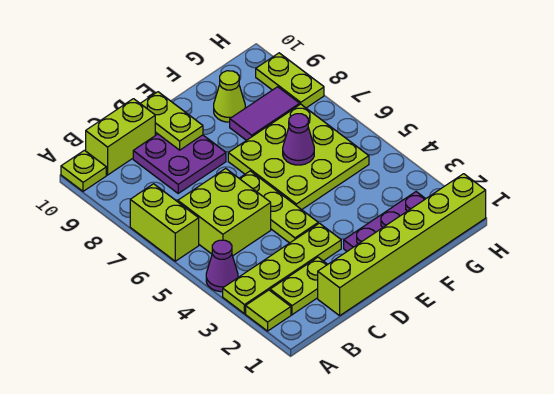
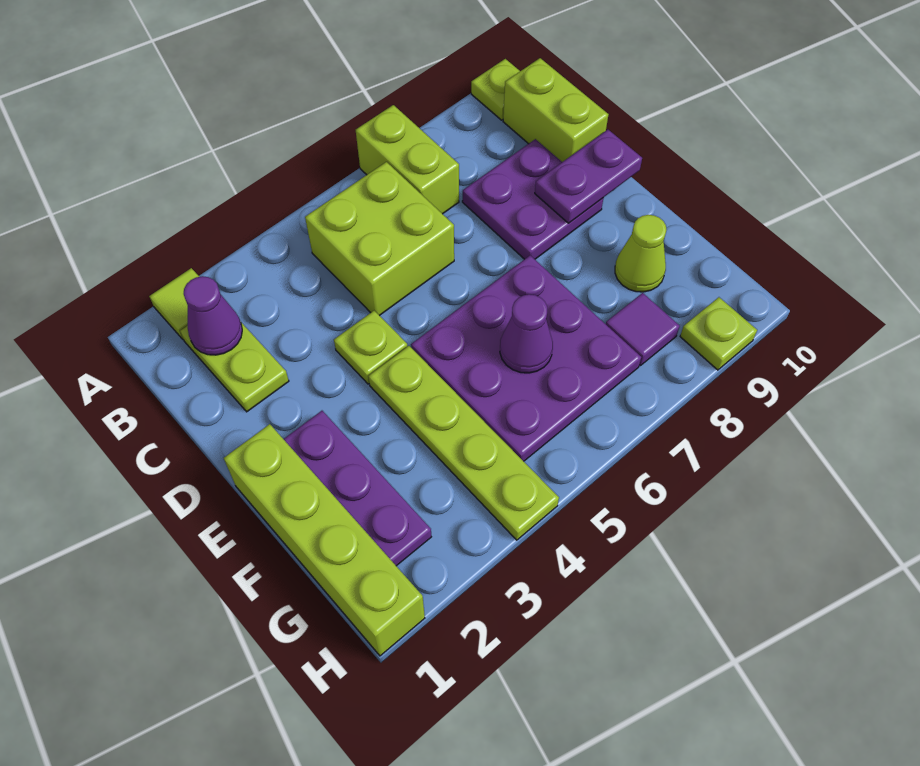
lime 1x4 plate [223,223,341,314] -> lime 1x4 plate moved to [368,346,559,540]
purple 1x1 cone [206,240,238,292] -> purple 1x1 cone moved to [184,276,242,355]
lime 1x2 brick [130,184,199,261] -> lime 1x2 brick turned to [356,105,459,214]
lime 1x6 brick [318,174,486,316] -> lime 1x4 brick [224,424,425,656]
lime 1x3 plate [239,171,318,243] -> lime 1x1 plate [334,311,408,384]
lime 1x2 plate [140,92,203,150] -> purple 1x2 plate [535,130,642,223]
lime 3x3 plate [228,104,369,210] -> purple 3x3 plate [411,255,641,461]
purple 1x2 tile [230,87,300,140] -> purple 1x1 tile [606,293,680,366]
lime 1x2 plate [256,53,324,108] -> lime 1x1 plate [680,297,757,370]

